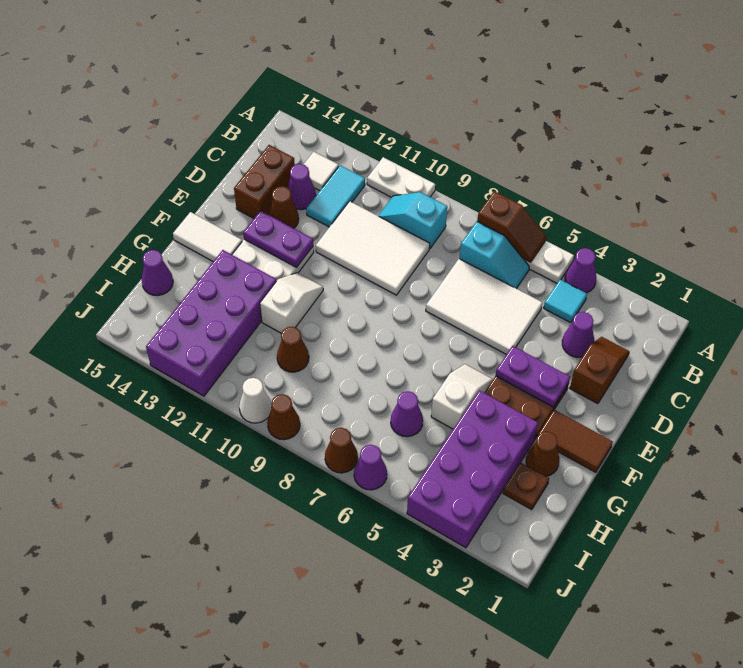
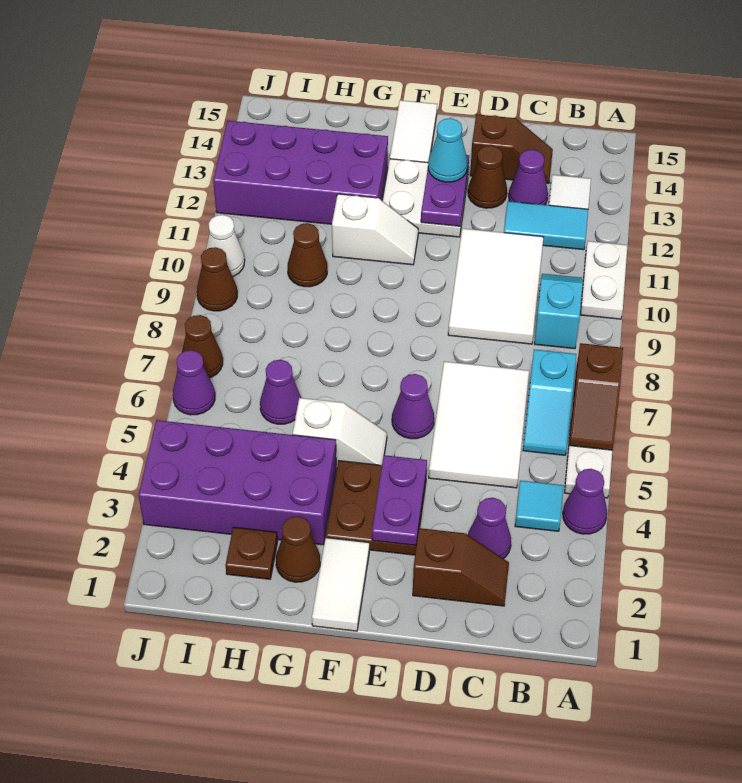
brown 1x2 brick [234,145,295,218] -> brown 1x2 slope [470,114,553,184]
none -> cyan 1x1 cone [428,118,468,182]
brown 1x2 tile [538,410,613,472] -> white 1x2 tile [312,538,369,631]
purple 1x1 cone [142,250,173,296] -> purple 1x1 cone moved to [392,374,434,439]

